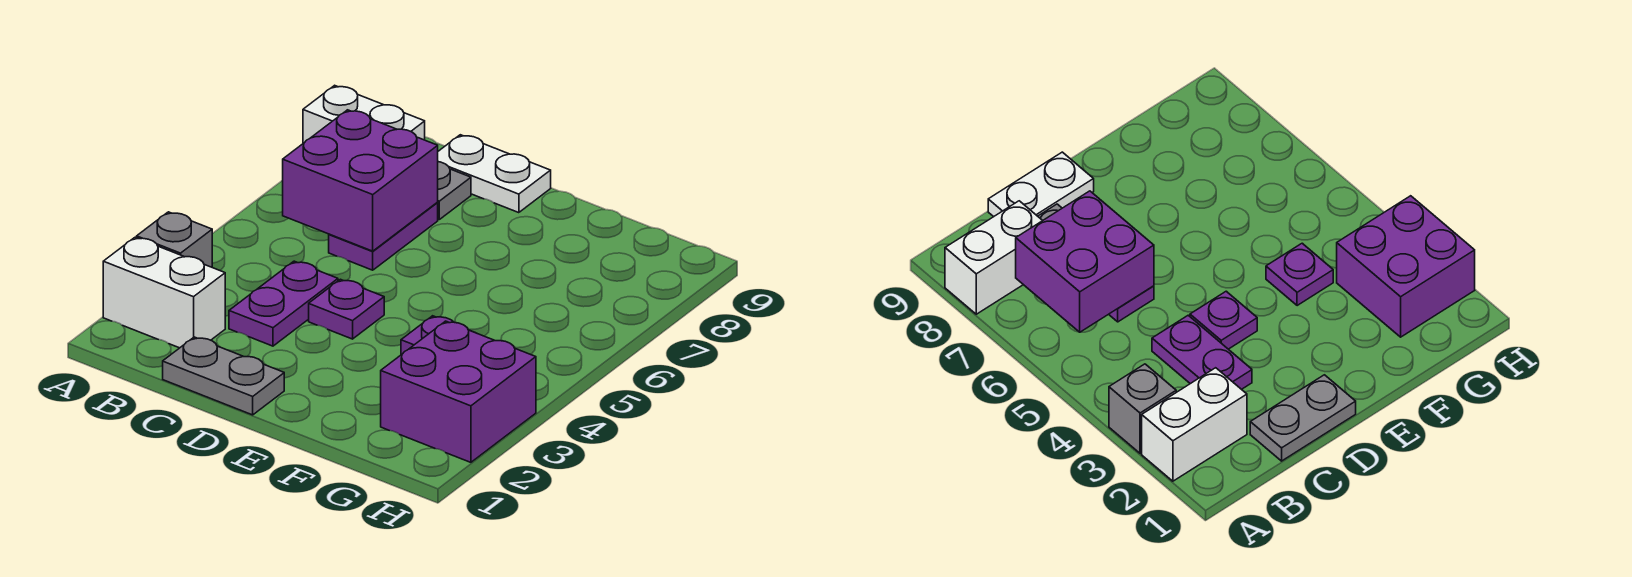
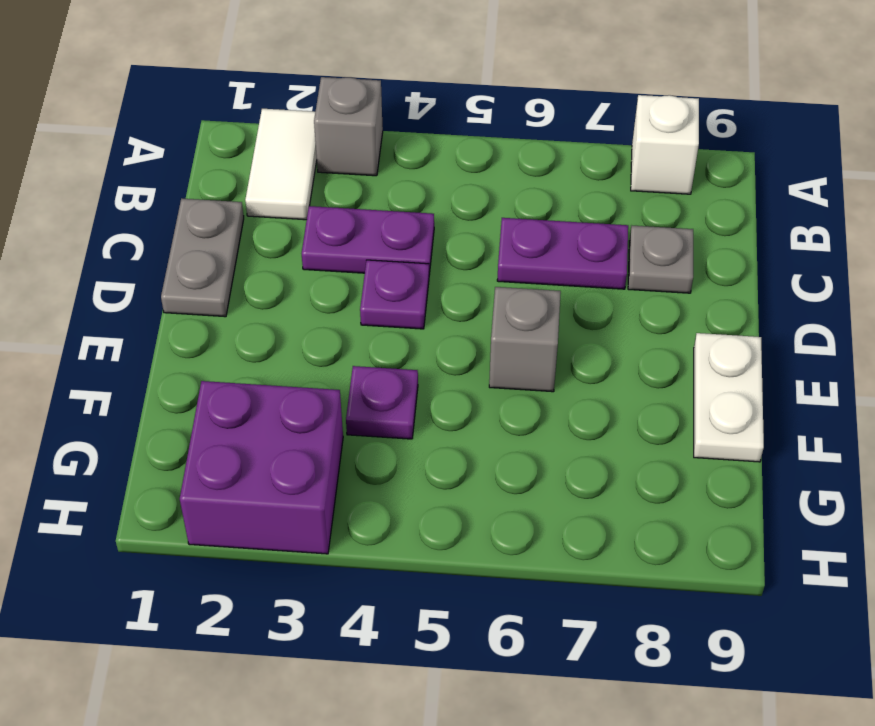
white 1x2 brick [103,237,225,348] -> white 1x2 tile [245,109,317,220]
white 1x2 brick [303,85,425,143] -> white 1x1 brick [631,95,699,194]
purple 2x2 brick [283,110,438,251] -> none
white 1x2 plate [438,135,551,213] -> white 1x2 plate moved to [694,333,764,462]
none -> grey 1x1 brick [489,287,561,392]

